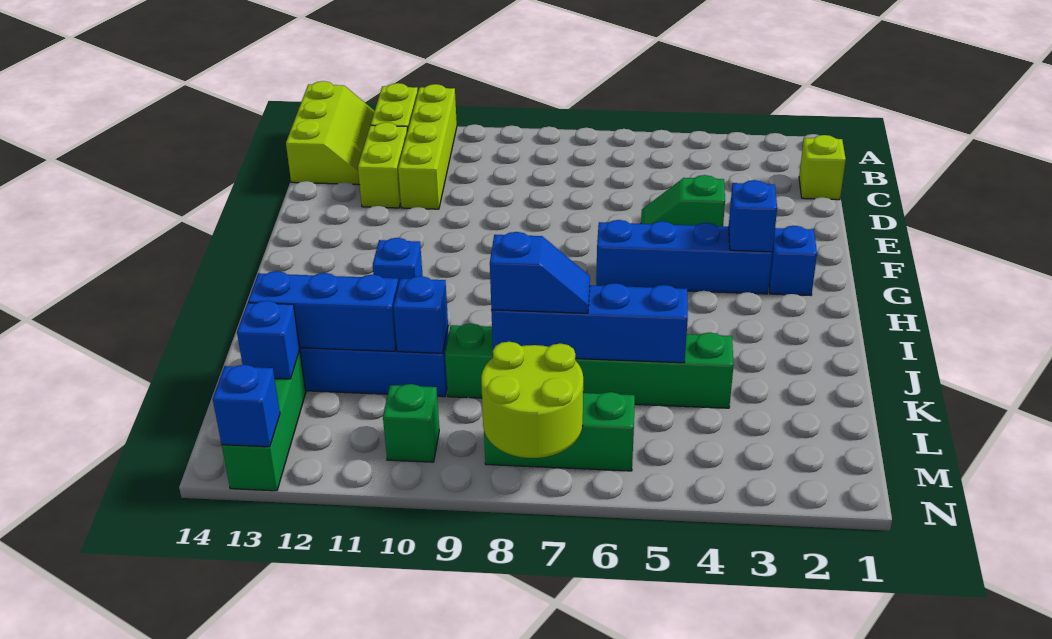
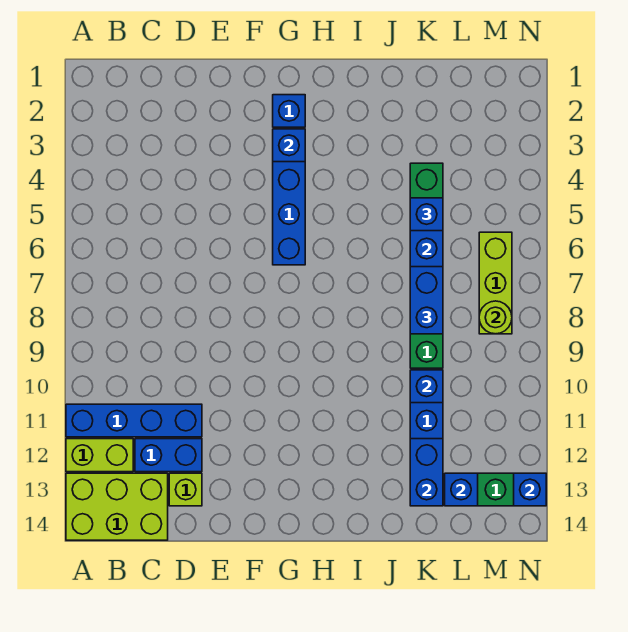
lime 1x4 brick [398,84,457,209] -> blue 1x4 brick [66,404,202,437]
lime 2x3 slope [286,81,375,185] -> lime 2x3 brick [66,473,168,540]
lime 1x1 brick [799,135,846,200] -> lime 1x1 brick moved to [169,473,202,506]
lime 1x2 brick [358,122,408,208] -> blue 1x2 brick [135,439,202,472]
green 1x2 slope [641,175,725,226] -> none
blue 1x1 brick [373,238,423,285] -> blue 1x1 brick moved to [410,198,443,231]
blue 1x2 slope [490,232,590,313] -> blue 1x2 brick [410,267,443,334]
blue 1x3 brick [248,271,398,351] -> blue 1x2 brick [410,439,443,506]
green 1x3 brick [484,392,635,471] -> lime 1x3 brick [479,232,512,334]
lime 2x2 round brick [481,342,583,458] -> lime 1x1 round brick [479,301,512,334]
green 1x1 brick [383,384,439,462] -> none

